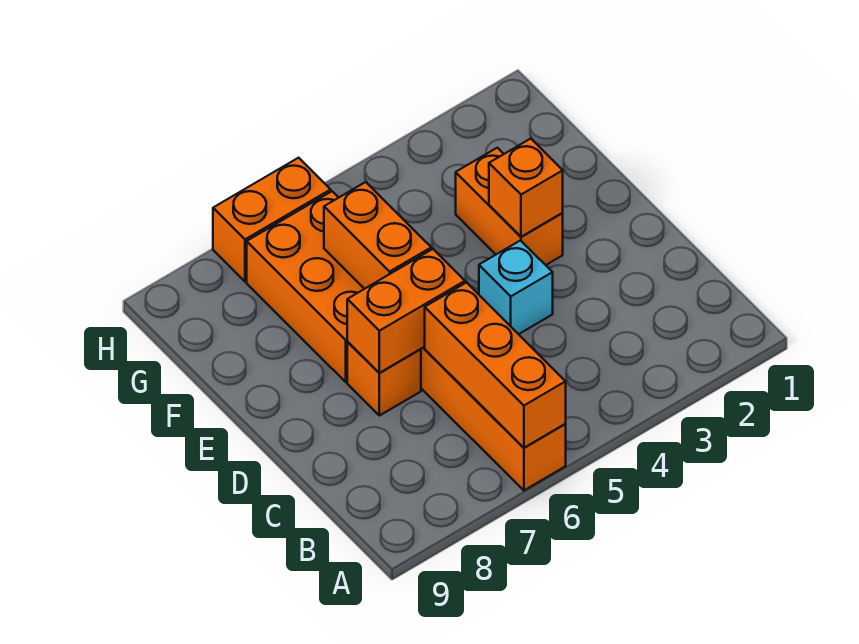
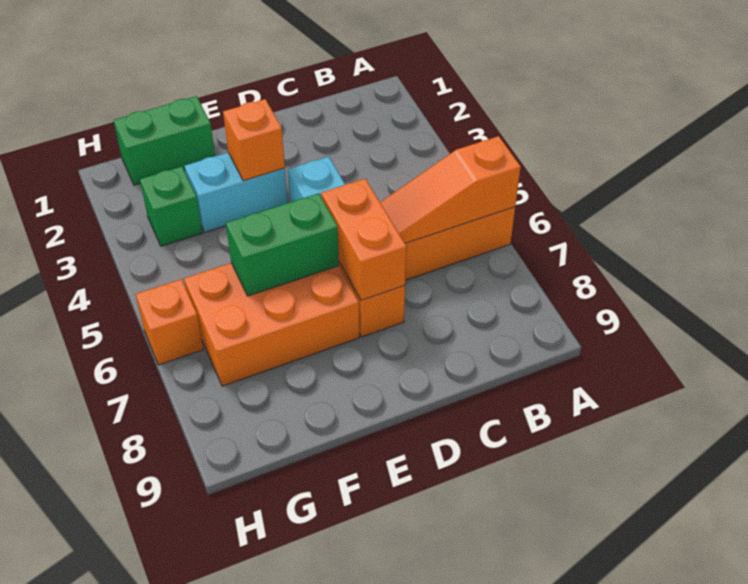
orange 1x3 brick [425,283,566,448] -> orange 1x3 slope [380,136,521,243]
orange 1x2 brick [456,148,563,265] -> cyan 1x2 brick [185,153,288,232]
orange 1x2 brick [324,182,431,289] -> green 1x2 brick [226,193,339,296]
none -> green 1x2 brick [113,96,215,185]
none -> green 1x1 brick [140,166,202,246]
orange 1x2 brick [213,158,331,282] -> orange 1x1 brick [136,279,203,365]

